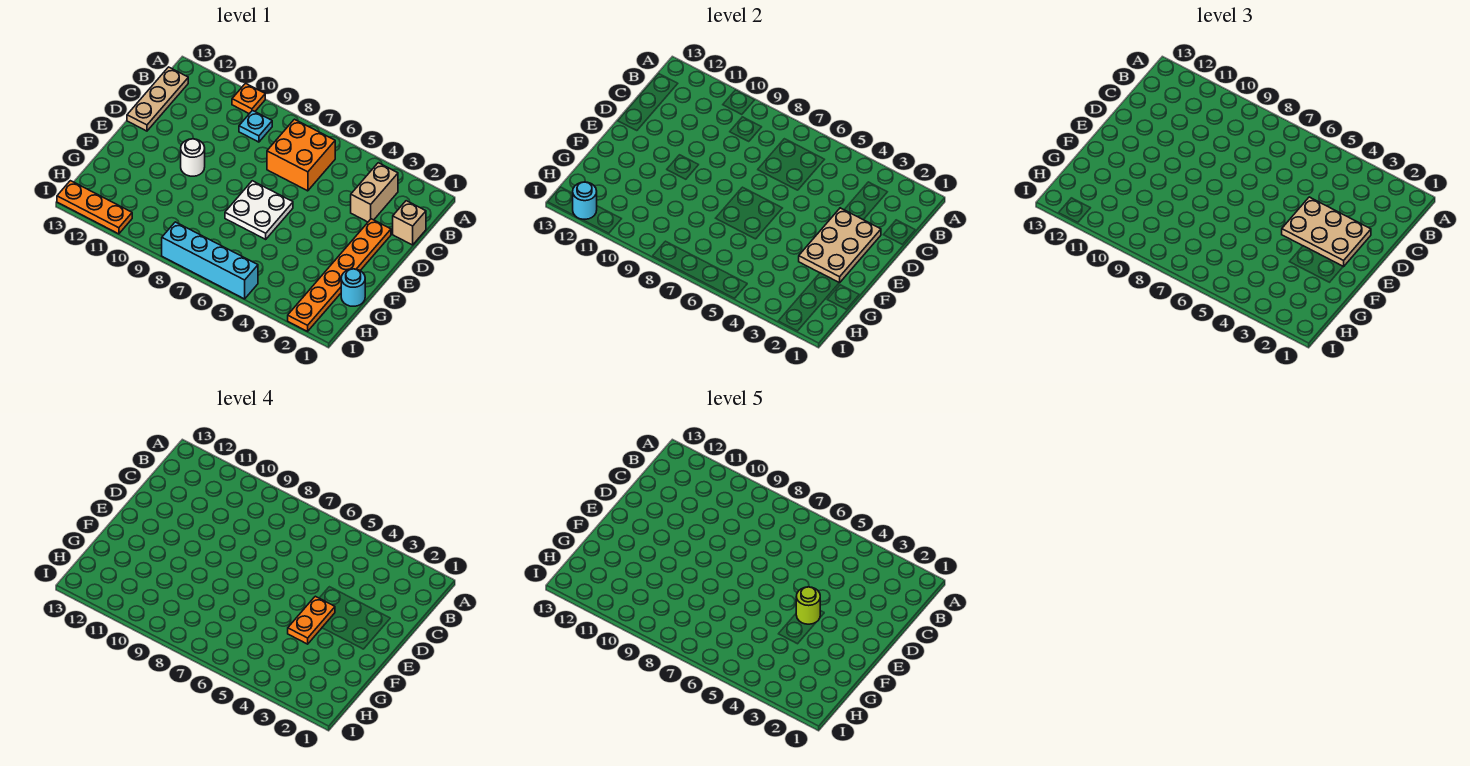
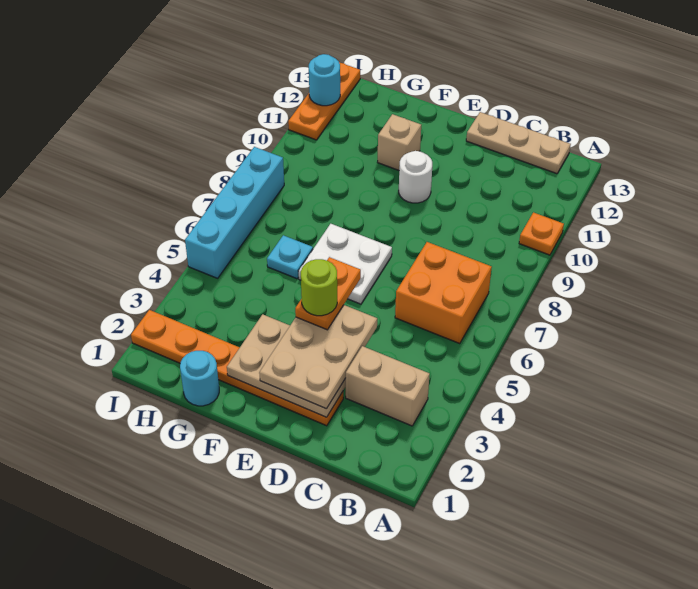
cyan 1x1 plate [239,111,272,142] -> cyan 1x1 plate moved to [267,235,313,279]
tan 1x1 brick [393,201,426,245] -> tan 1x1 brick moved to [378,114,421,170]
orange 1x2 plate [288,596,335,644] -> orange 1x2 plate turned to [295,257,361,330]

